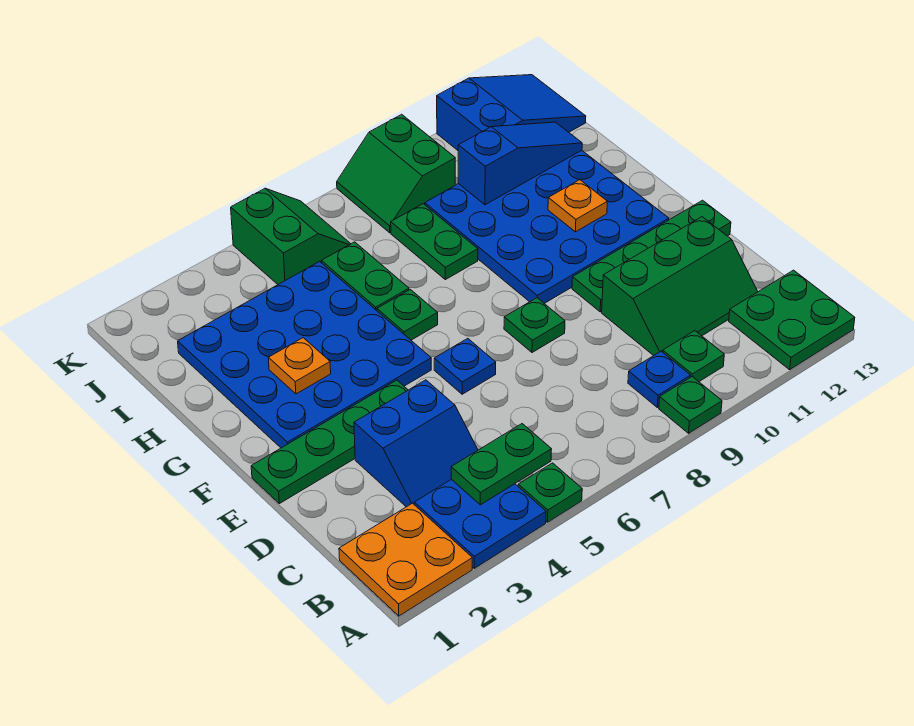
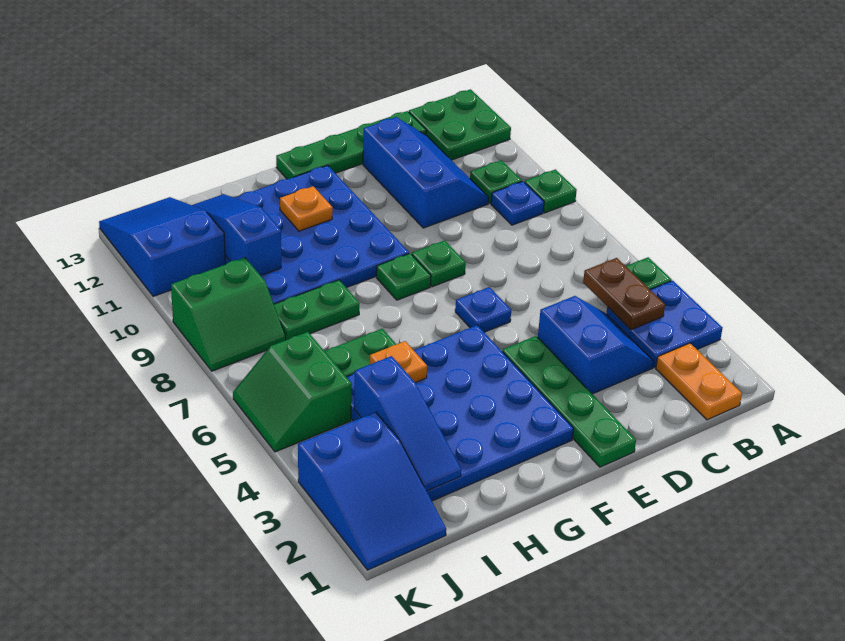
orange 2x2 plate [339,503,472,616] -> orange 1x2 plate [656,343,742,420]
green 1x2 plate [451,424,551,505] -> brown 1x2 plate [583,258,665,330]
green 2x3 slope [602,217,758,356] -> blue 2x3 slope [363,117,489,228]
green 1x4 plate [572,200,731,312] -> green 1x4 plate turned to [276,111,426,179]
orange 1x1 plate [268,338,331,394] -> orange 1x1 plate moved to [369,341,427,383]
green 1x1 plate [377,289,438,340] -> green 1x1 plate moved to [376,253,431,300]
none -> blue 1x3 slope [354,356,461,491]
none -> blue 2x3 slope [298,412,446,570]
green 2x2 slope [231,188,350,284] -> green 2x2 slope turned to [233,332,352,452]

